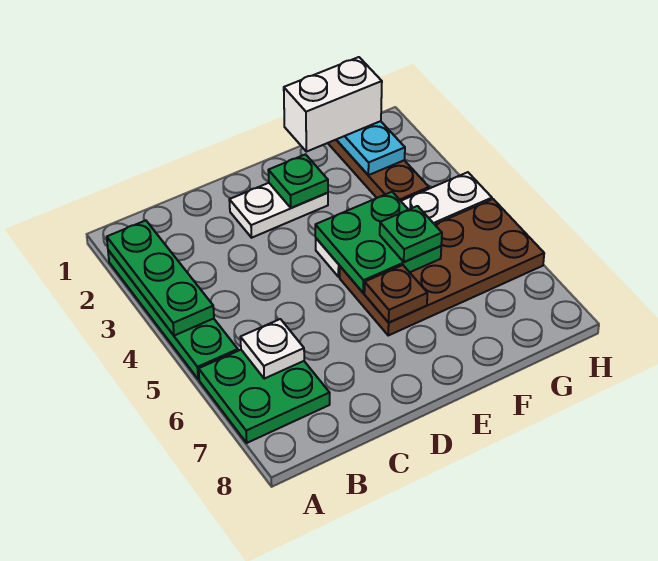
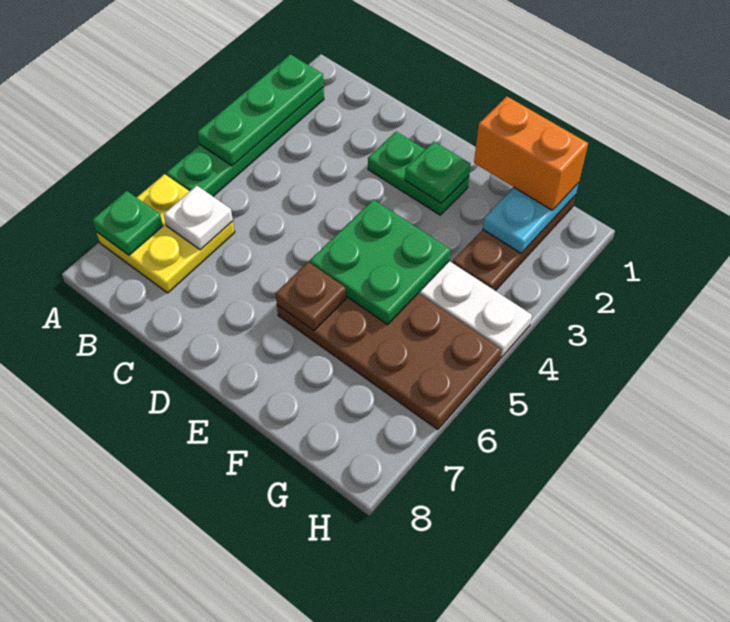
green 2x2 plate [199,350,330,443] -> yellow 2x2 plate [96,174,235,293]
white 1x2 plate [229,183,328,238] -> green 1x2 plate [368,132,469,215]
white 1x2 brick [284,57,382,152] -> orange 1x2 brick [474,96,588,210]
green 1x1 plate [380,206,442,262] -> green 1x1 plate moved to [92,191,163,255]

